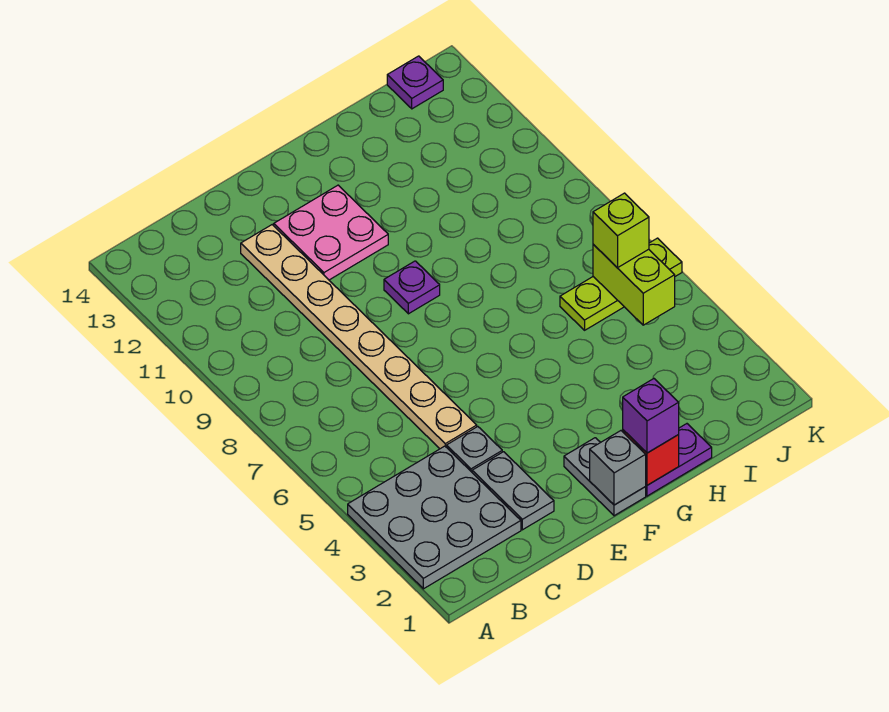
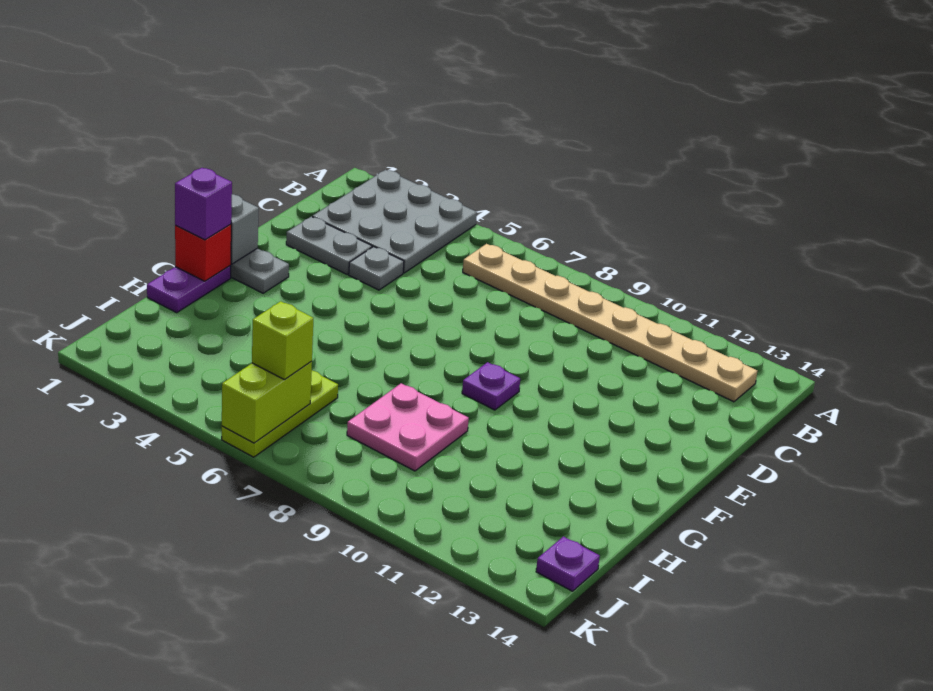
tan 1x8 plate [241,225,477,449] -> tan 1x8 plate moved to [463,244,757,402]
pink 2x2 plate [274,185,388,280] -> pink 2x2 plate moved to [347,383,469,471]
lime 1x2 brick [593,244,675,325] -> lime 1x2 brick turned to [222,361,312,443]

